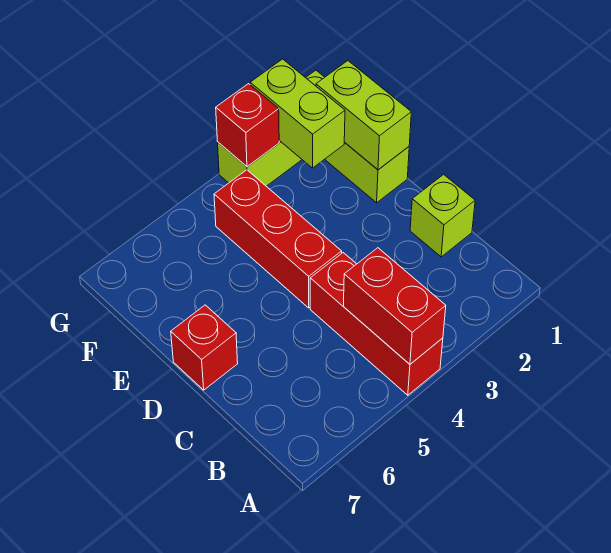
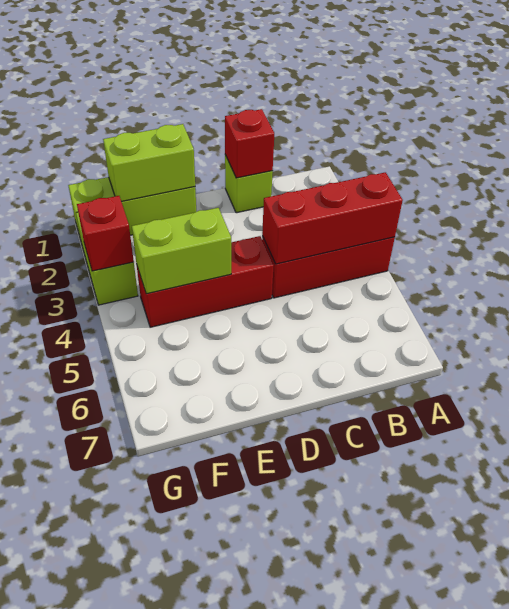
red 1x2 brick [343,248,446,364] -> red 1x3 brick [262,172,403,264]
red 1x1 brick [171,305,238,390] -> red 1x1 brick moved to [225,109,274,178]
lime 1x2 brick [250,59,345,168] -> lime 1x2 brick moved to [132,208,231,294]

